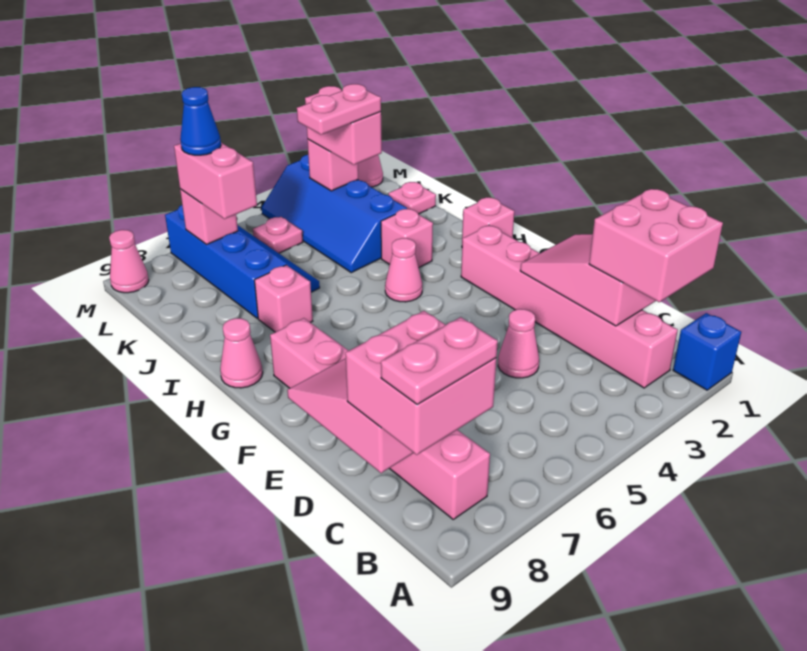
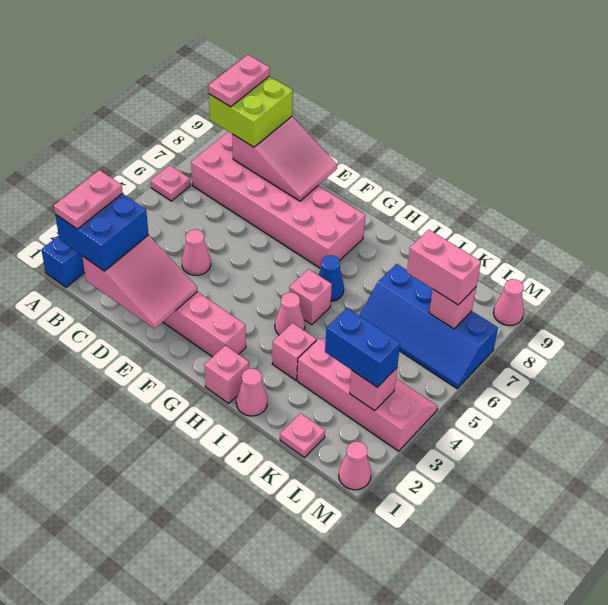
pink 2x2 brick [589,189,723,302] -> blue 2x2 brick [55,193,149,271]
pink 1x6 brick [270,318,490,519] -> pink 2x6 brick [191,132,365,269]
pink 2x2 brick [345,311,496,455] -> lime 2x2 brick [209,76,293,147]
pink 1x1 cone [220,318,263,388] -> pink 1x1 cone moved to [236,368,267,416]
pink 1x1 brick [254,265,313,332] -> pink 1x1 brick moved to [289,269,332,325]
blue 2x4 slope [262,155,407,273] -> pink 2x4 slope [297,339,438,451]
pink 1x2 brick [305,86,382,165] -> blue 1x2 brick [325,308,400,387]
pink 1x2 plate [297,84,381,135] -> pink 1x2 plate moved to [54,170,122,229]
pink 1x1 plate [253,217,303,253] -> pink 1x1 plate moved to [150,165,190,201]
blue 1x1 cone [180,87,221,155] -> blue 1x1 cone moved to [319,255,344,301]

